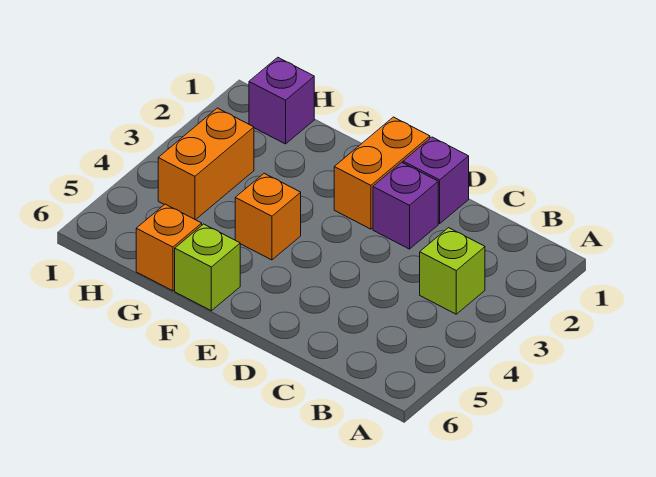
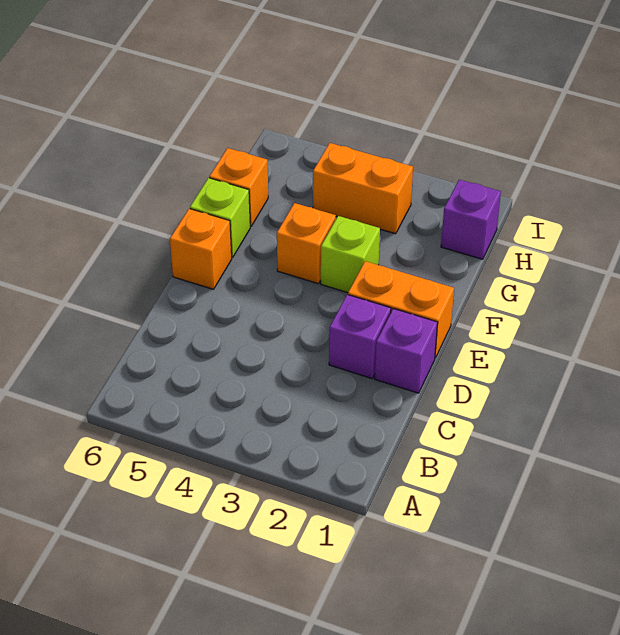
lime 1x1 brick [420,228,485,314] -> lime 1x1 brick moved to [321,216,380,293]
none -> orange 1x1 brick [170,209,232,289]

